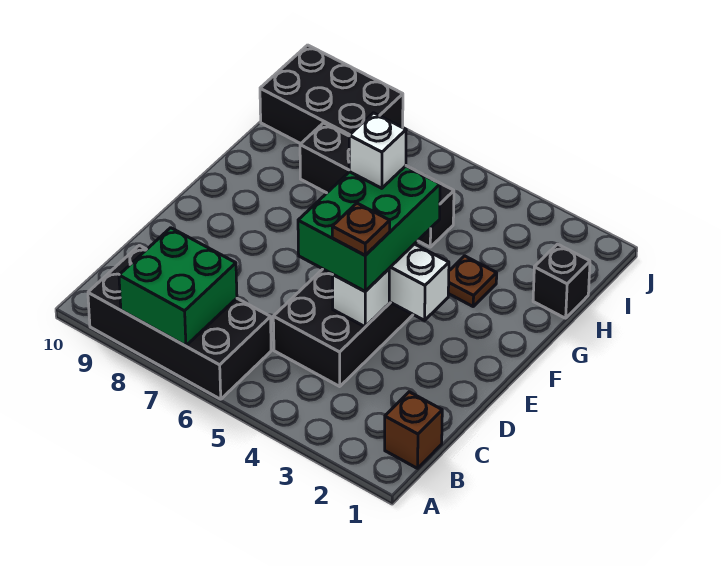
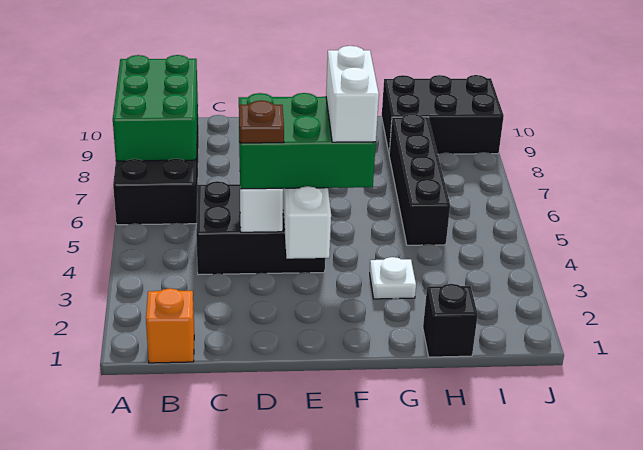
green 2x2 brick [119,228,237,346] -> green 2x3 brick [113,55,198,161]
brown 1x1 brick [385,392,442,468] -> orange 1x1 brick [146,288,194,363]
white 1x1 brick [349,113,406,188] -> white 1x2 brick [326,46,379,142]
brown 1x1 plate [448,256,497,306] -> white 1x1 plate [370,257,416,299]
black 2x3 brick [260,45,403,144] -> black 2x3 brick turned to [382,75,504,154]

